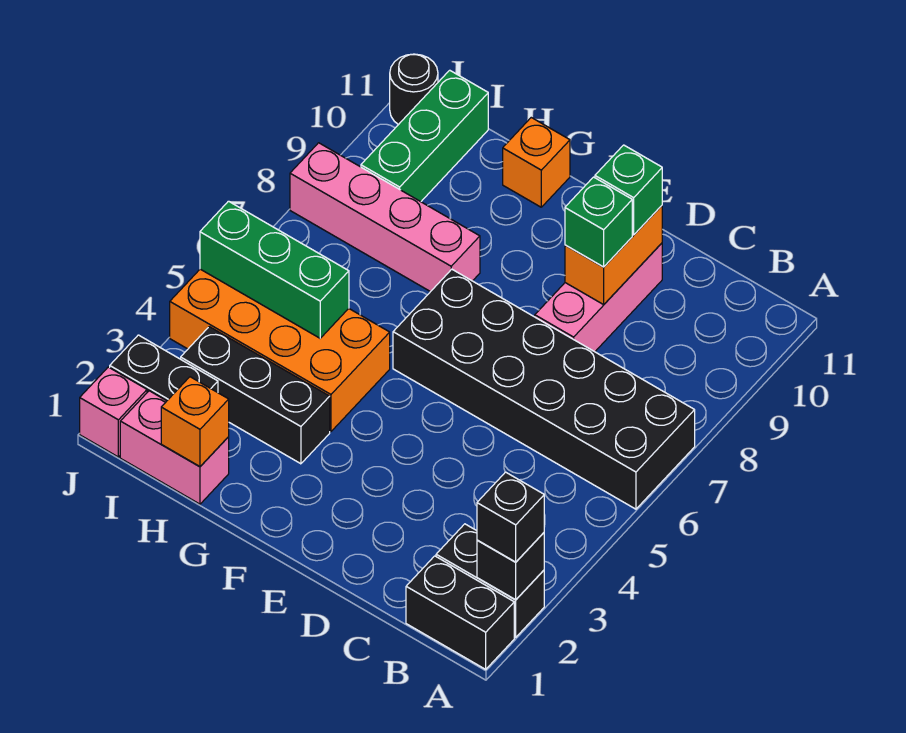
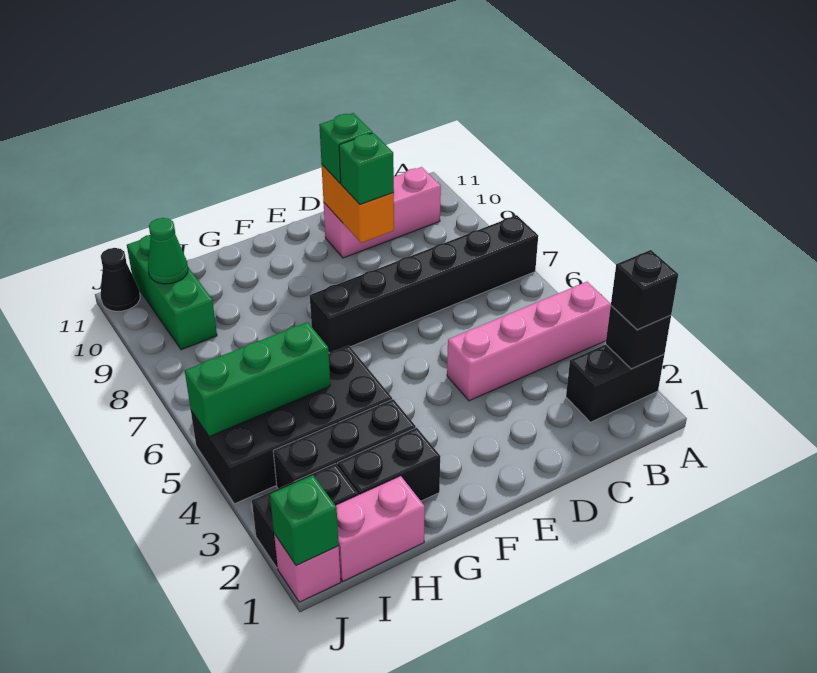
black 1x2 brick [406,556,514,669] -> black 1x2 brick moved to [337,428,440,501]
black 2x6 brick [393,269,695,509] -> black 1x6 brick [310,215,538,353]
pink 1x3 brick [535,243,662,352] -> pink 1x3 brick turned to [324,167,441,258]
orange 2x4 brick [170,269,390,432] -> black 2x4 brick [191,345,392,504]
pink 1x4 brick [290,143,480,292] -> pink 1x4 brick moved to [447,282,611,401]
orange 1x1 brick [503,118,570,207] -> none
orange 1x1 brick [161,377,229,467] -> none
none -> green 1x1 cone [148,218,188,284]
none -> green 1x1 brick [270,475,339,566]
black 1x1 round brick [390,54,438,125] -> black 1x1 cone [101,248,140,311]

